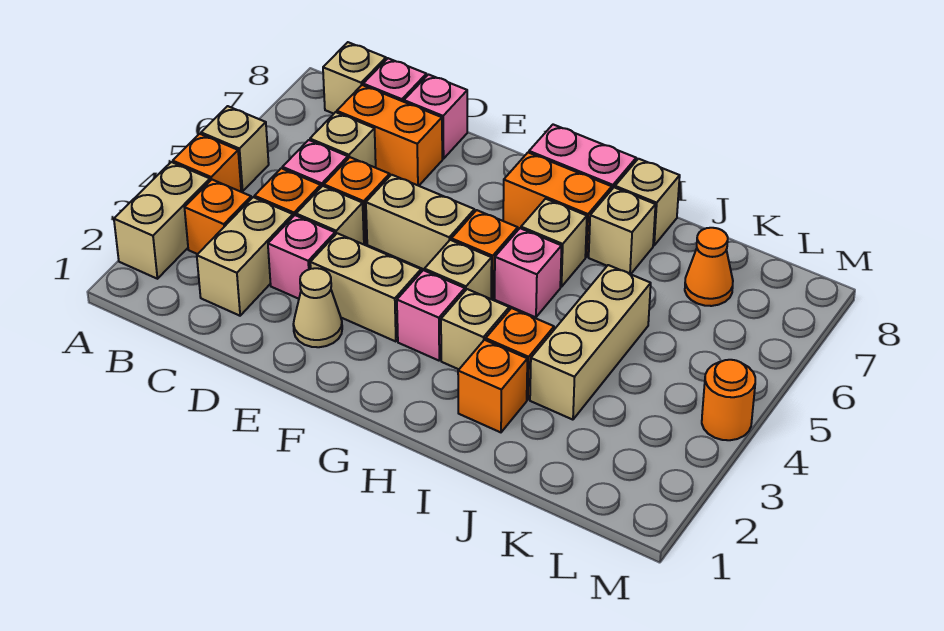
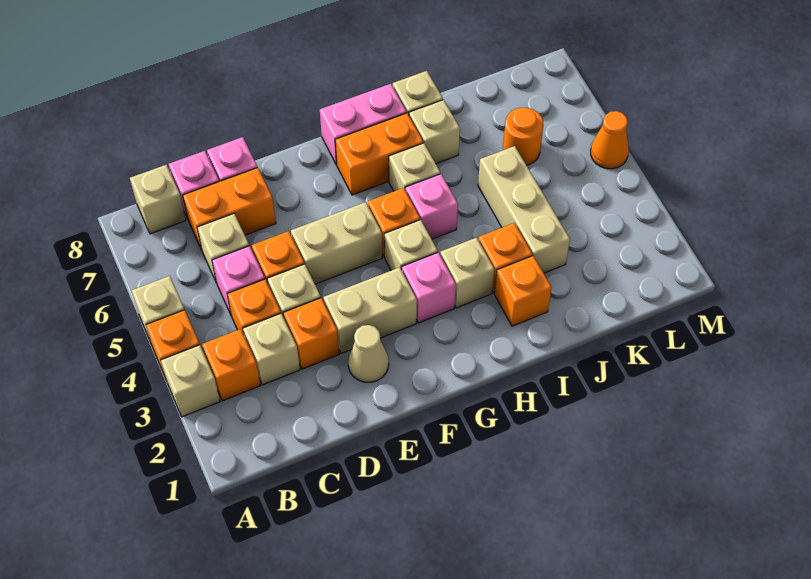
tan 1x2 brick [114,162,210,279] -> tan 1x1 brick [161,345,220,417]
tan 1x2 brick [197,197,293,316] -> tan 1x1 brick [243,314,300,385]
pink 1x1 brick [268,215,335,299] -> orange 1x1 brick [283,298,339,369]
orange 1x1 cone [685,228,733,306] -> orange 1x1 cone moved to [591,111,629,169]
orange 1x1 round brick [702,360,755,440] -> orange 1x1 round brick moved to [503,108,543,165]

